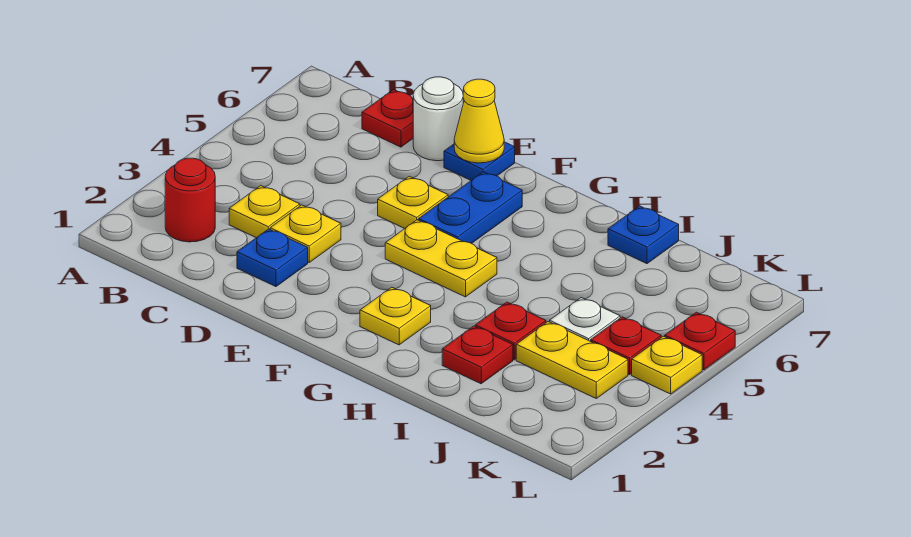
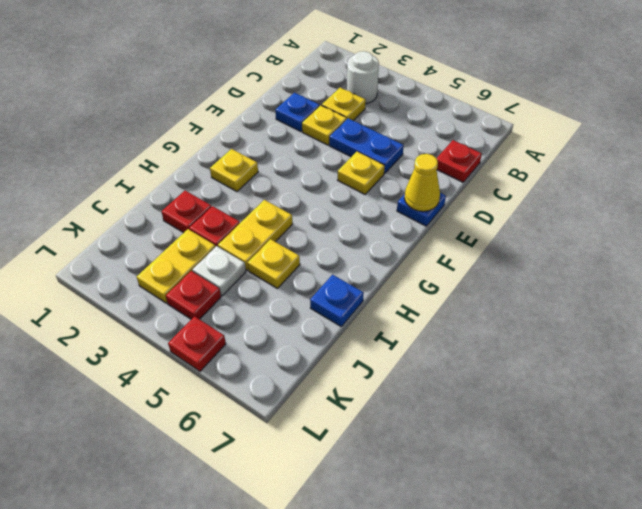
red 1x1 round brick [165,158,215,242] -> none
white 1x1 round brick [413,77,463,161] -> white 1x1 round brick moved to [347,51,379,104]
yellow 1x2 plate [385,220,497,297] -> yellow 1x2 plate moved to [218,200,293,270]
blue 1x2 plate [419,172,522,244] -> blue 1x2 plate moved to [329,118,404,174]
yellow 1x1 plate [632,336,702,394] -> yellow 1x1 plate moved to [248,239,300,288]

